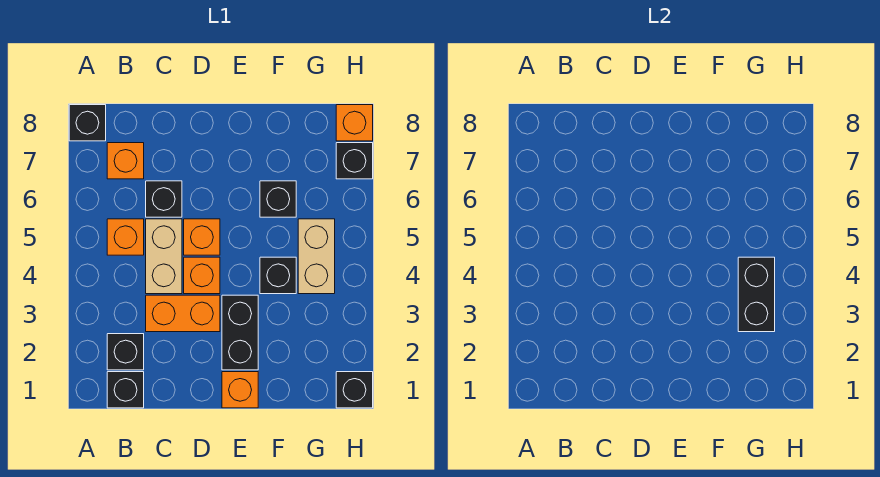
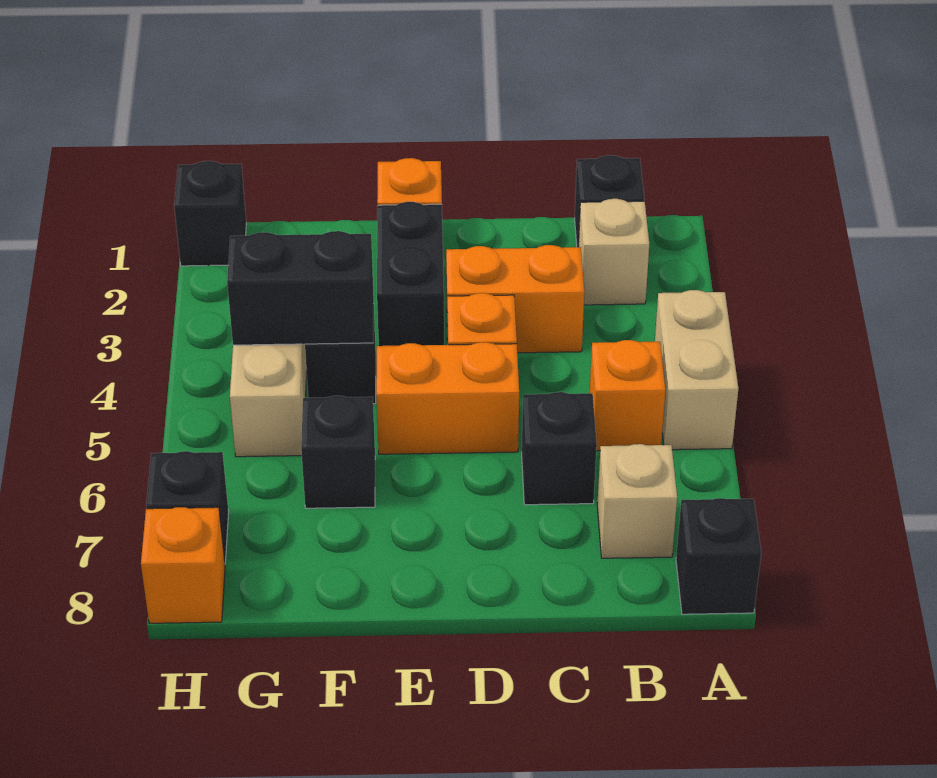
black 1x1 brick [107,334,144,370] -> tan 1x1 brick [579,199,649,305]
orange 1x1 brick [107,143,144,179] -> tan 1x1 brick [597,444,677,558]
tan 1x2 brick [146,219,182,294] -> tan 1x2 brick moved to [655,290,738,450]
orange 1x1 brick [184,219,220,255] -> orange 1x2 brick [376,342,519,454]
black 1x2 brick [738,257,775,332] -> black 1x2 brick turned to [227,231,374,345]

